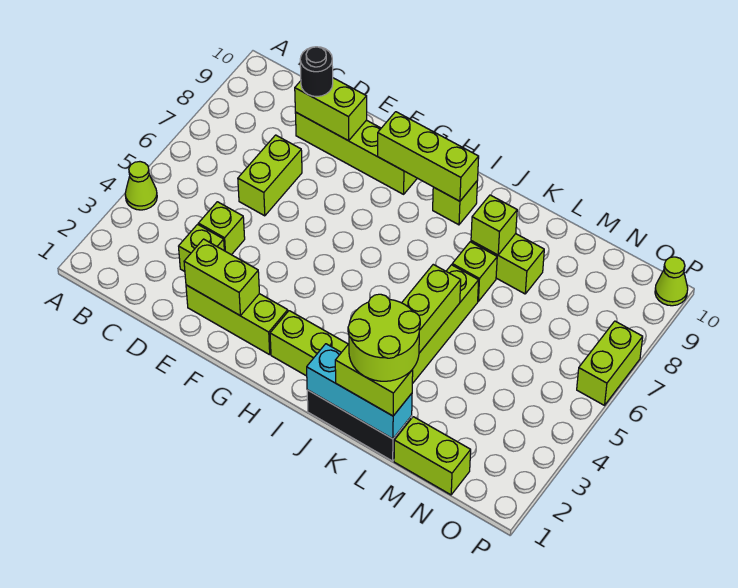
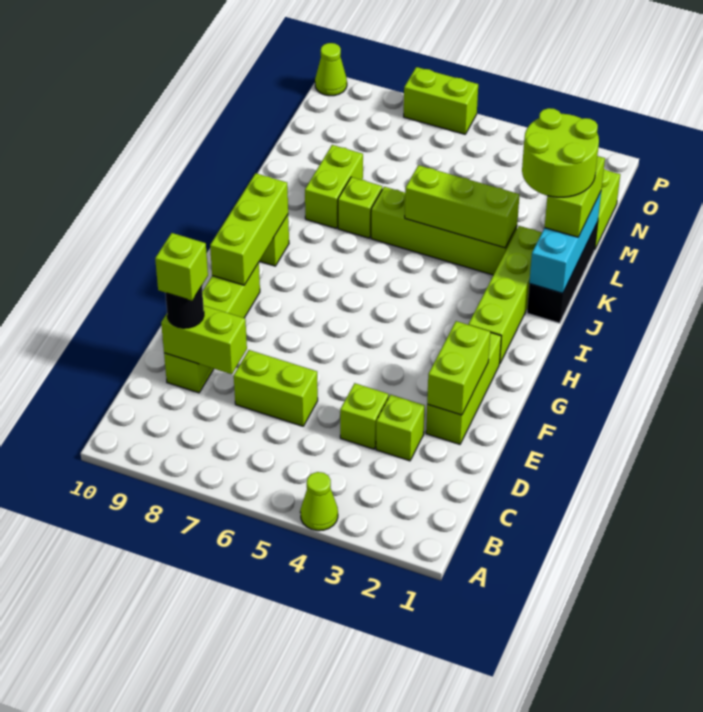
lime 1x2 brick [295,78,367,141] -> lime 1x2 brick turned to [161,305,247,374]
lime 1x1 brick [471,195,517,255] -> lime 1x1 brick moved to [155,233,208,301]

